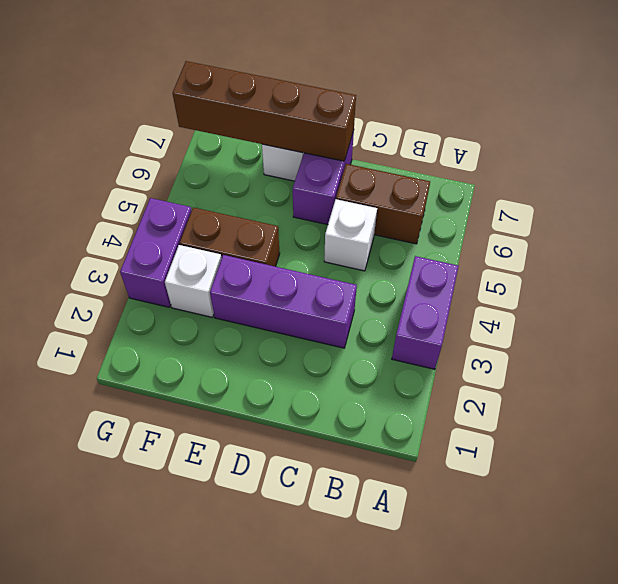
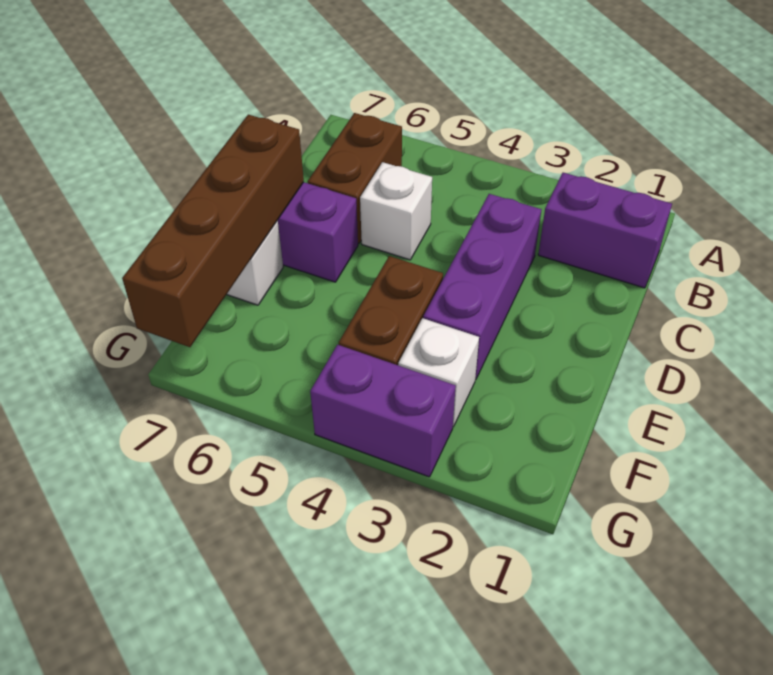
purple 1x2 brick [392,256,459,369] -> purple 1x2 brick moved to [538,173,672,288]

